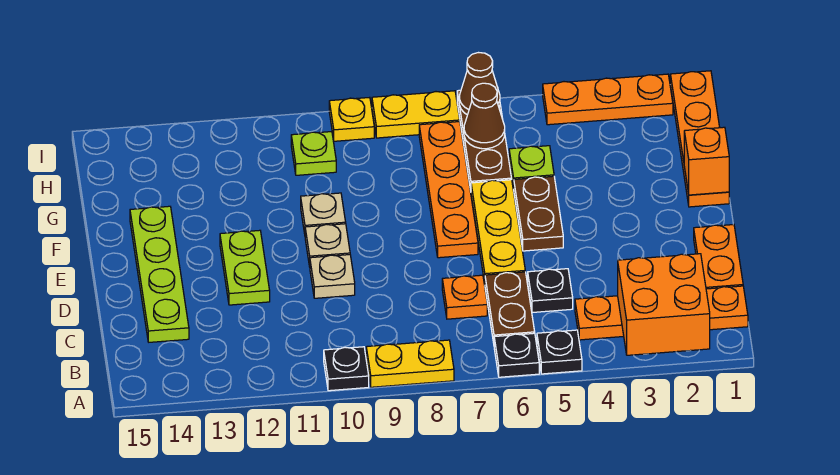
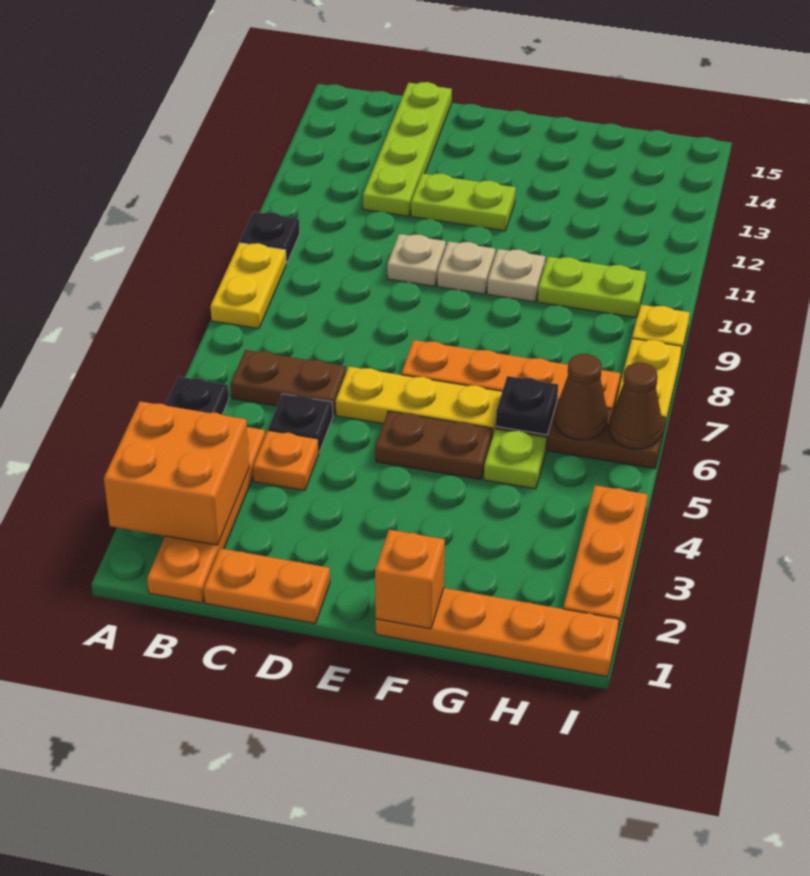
black 1x1 plate [494,333,539,377] -> black 1x1 plate moved to [496,376,558,435]
orange 1x1 plate [442,275,487,319] -> orange 1x1 plate moved to [253,431,319,491]
lime 1x4 plate [130,206,189,342] -> lime 1x4 plate turned to [363,82,452,216]
lime 1x1 plate [291,132,336,175] -> lime 1x2 plate [538,257,646,318]

